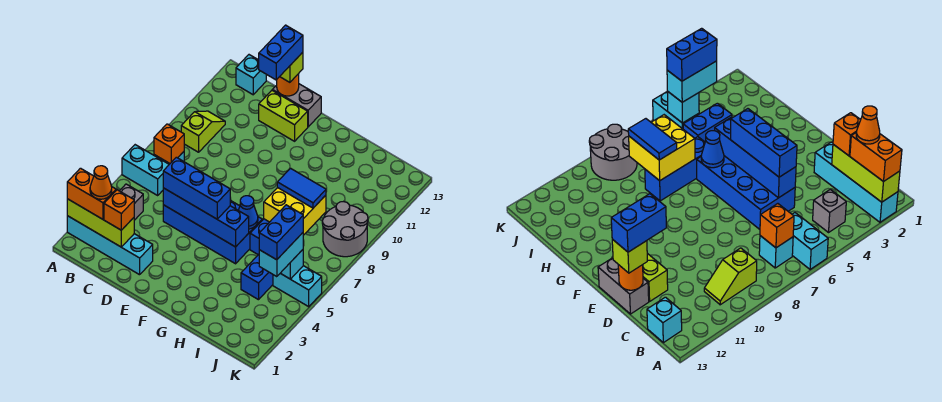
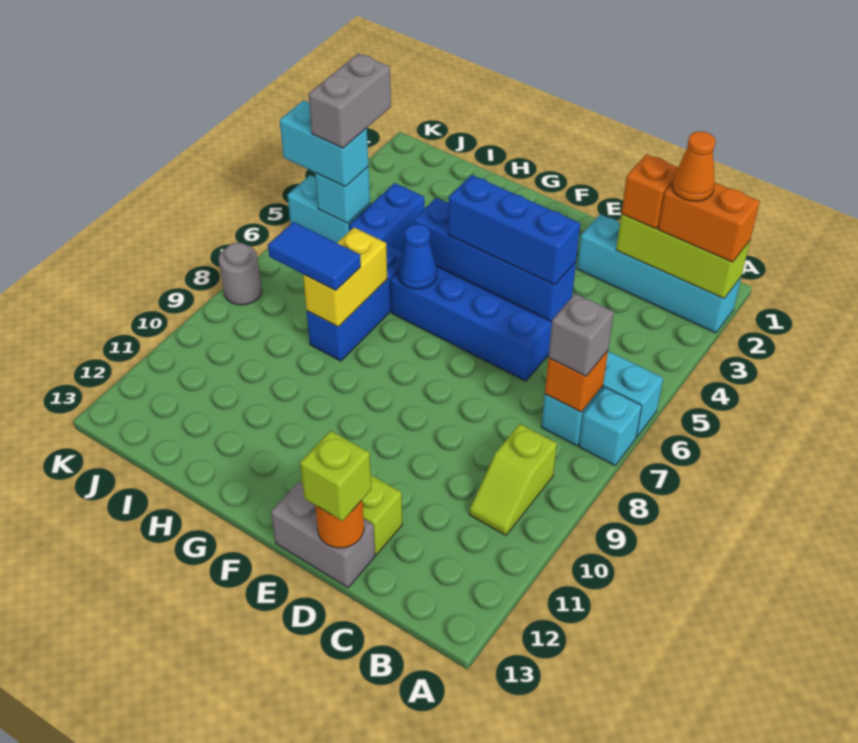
grey 1x1 brick [120,184,143,220] -> grey 1x1 brick moved to [548,294,614,376]
cyan 1x1 brick [236,55,266,95] -> cyan 1x1 brick moved to [579,387,642,465]
blue 1x2 brick [259,25,303,80] -> none
yellow 2x2 brick [264,187,326,235] -> yellow 1x2 brick [303,228,387,327]
cyan 1x2 brick [259,233,303,277] -> cyan 1x2 brick turned to [280,100,369,187]
blue 1x2 brick [259,205,303,260] -> grey 1x2 brick [308,53,391,148]
grey 2x2 round brick [322,202,368,257] -> grey 1x1 round brick [219,243,262,305]

